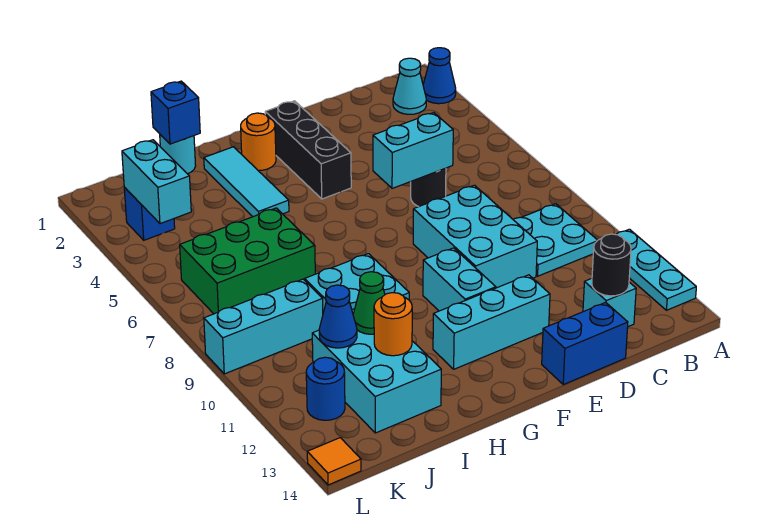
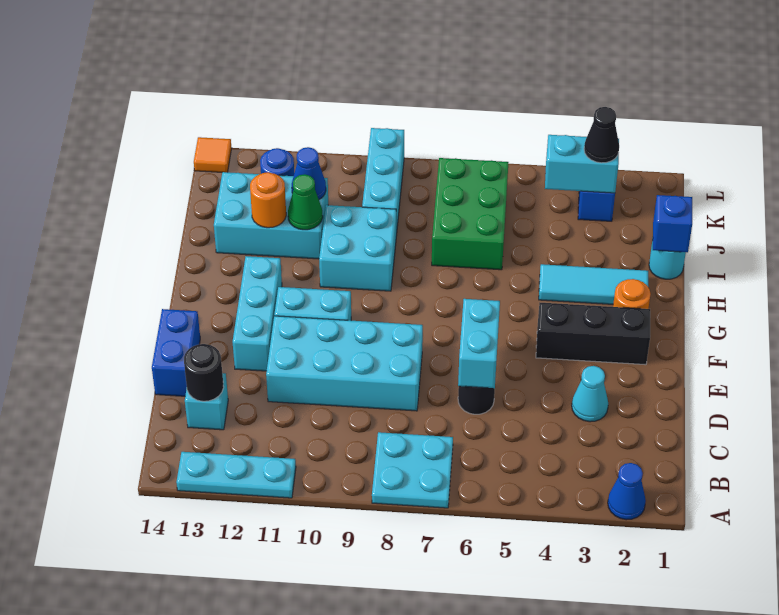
cyan 1x1 cone [393,58,426,114] -> cyan 1x1 cone moved to [572,366,608,422]
cyan 2x2 plate [513,204,598,276] -> cyan 2x2 plate moved to [372,432,453,508]
cyan 2x3 brick [413,185,537,288] -> cyan 2x4 brick [266,316,423,411]
none -> black 1x1 cone [584,107,619,163]

